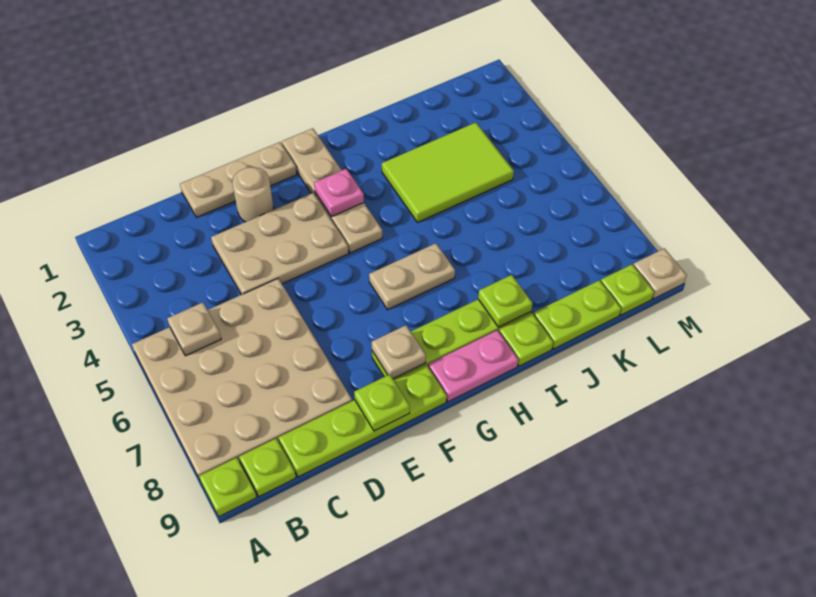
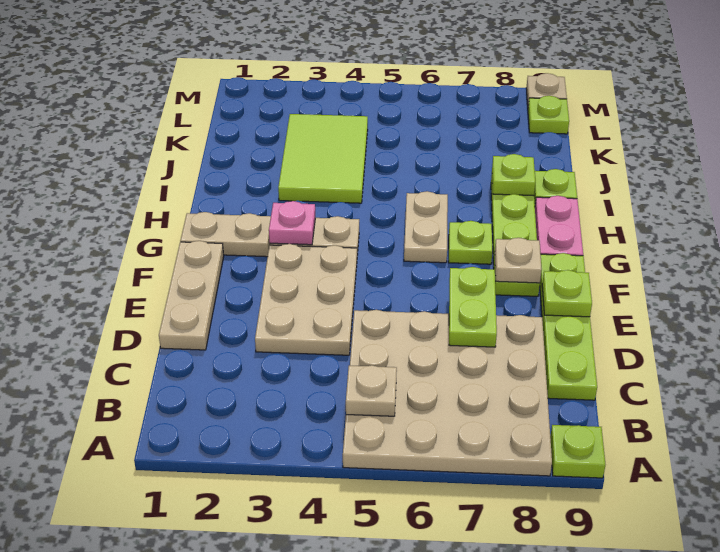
lime 1x1 plate [239,439,296,497] -> lime 1x1 plate moved to [449,221,492,264]
tan 1x1 round brick [232,167,274,222] -> none
lime 1x2 plate [534,280,621,349] -> lime 1x2 plate moved to [449,267,497,347]

